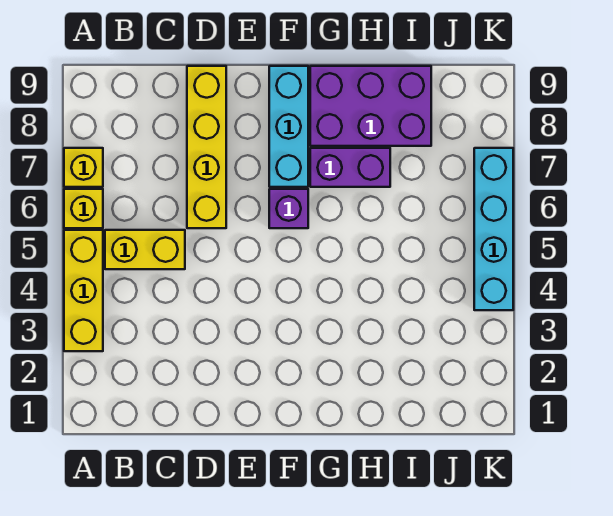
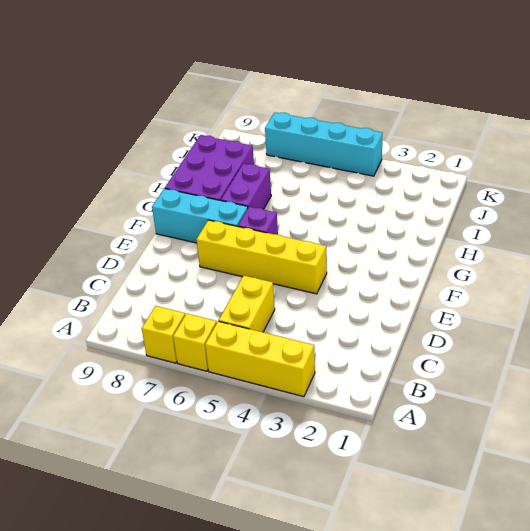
yellow 1x4 brick [187,66,226,228] -> yellow 1x4 brick moved to [196,220,327,294]

